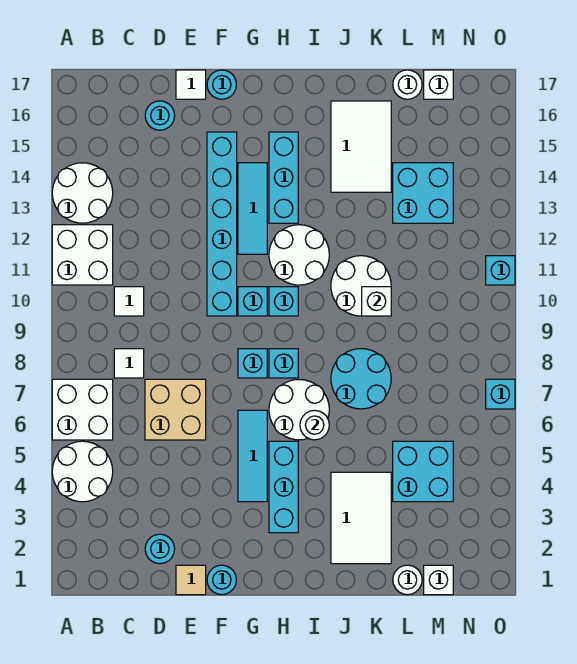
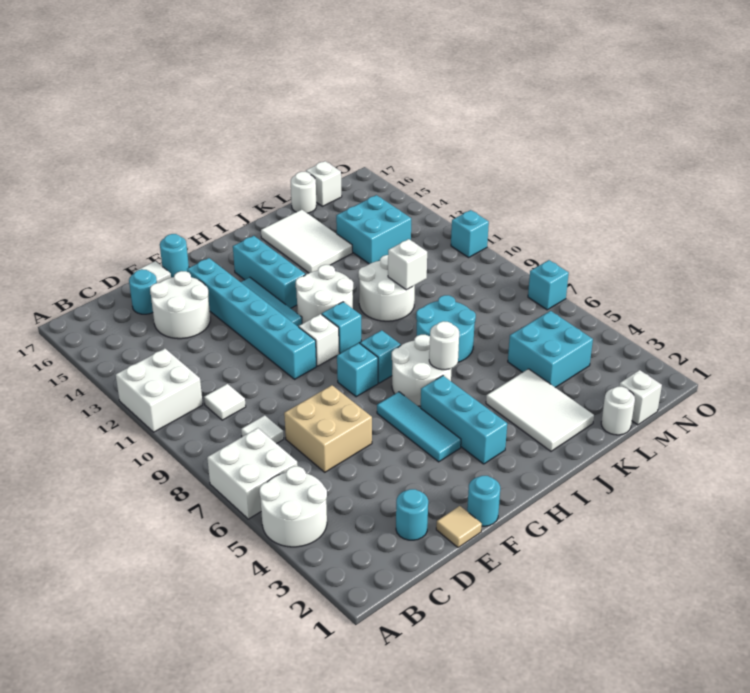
white 2x2 round brick [52,163,113,223] -> white 2x2 round brick moved to [150,271,210,339]
cyan 1x1 brick [238,287,267,316] -> white 1x1 brick [299,314,339,366]

